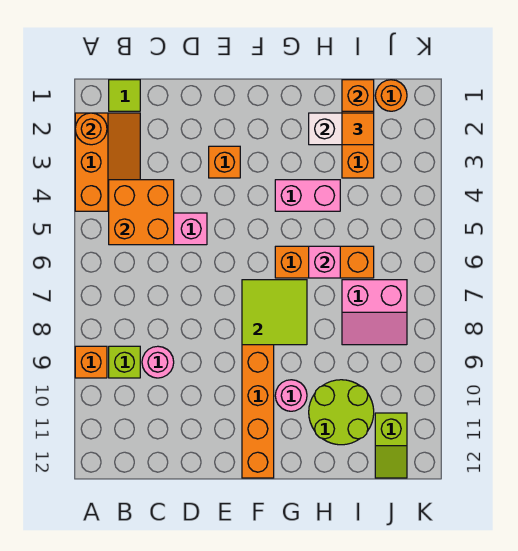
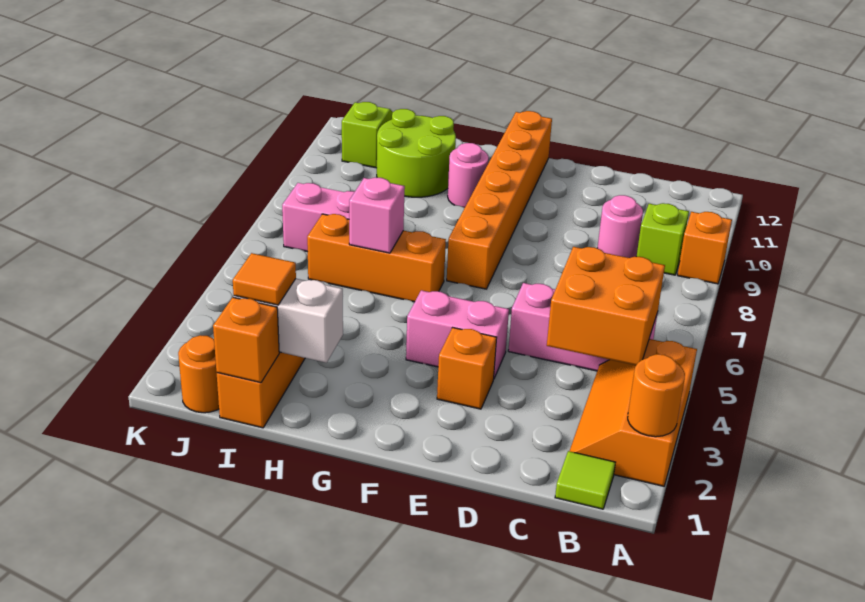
lime 2x2 tile [242,280,307,345] -> none
pink 1x2 brick [275,180,340,211] -> pink 1x2 brick moved to [406,290,509,378]

